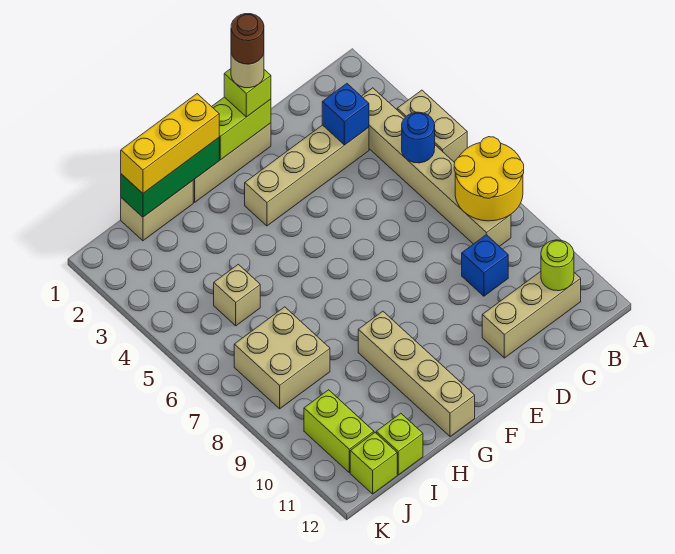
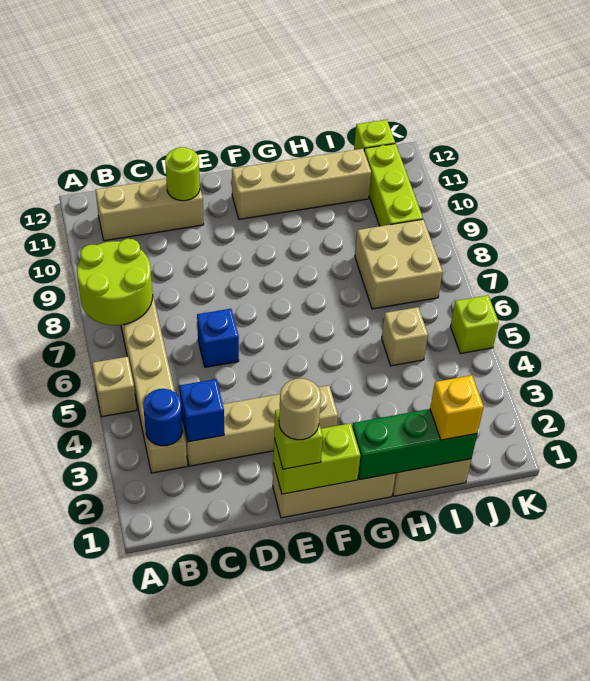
tan 1x2 brick [397,90,467,163] -> tan 1x1 brick [92,357,136,417]
yellow 2x2 round brick [454,137,524,221] -> lime 2x2 round brick [77,239,153,326]
blue 1x1 round brick [402,112,435,163] -> blue 1x1 round brick moved to [143,389,183,446]
lime 1x1 round brick [541,240,574,291] -> lime 1x1 round brick moved to [165,147,200,201]
blue 1x1 brick [462,235,508,296] -> blue 1x1 brick moved to [197,309,239,367]
brown 1x1 round brick [231,14,264,64] -> none
yellow 1x3 brick [121,94,219,193] -> yellow 1x1 brick [430,375,484,440]
tan 1x4 brick [358,311,475,437] -> tan 1x4 brick turned to [232,149,371,219]
lime 1x1 brick [376,413,423,475] -> lime 1x1 brick moved to [450,295,499,354]
lime 1x2 brick [304,390,374,473] -> lime 1x3 brick [364,144,423,226]

